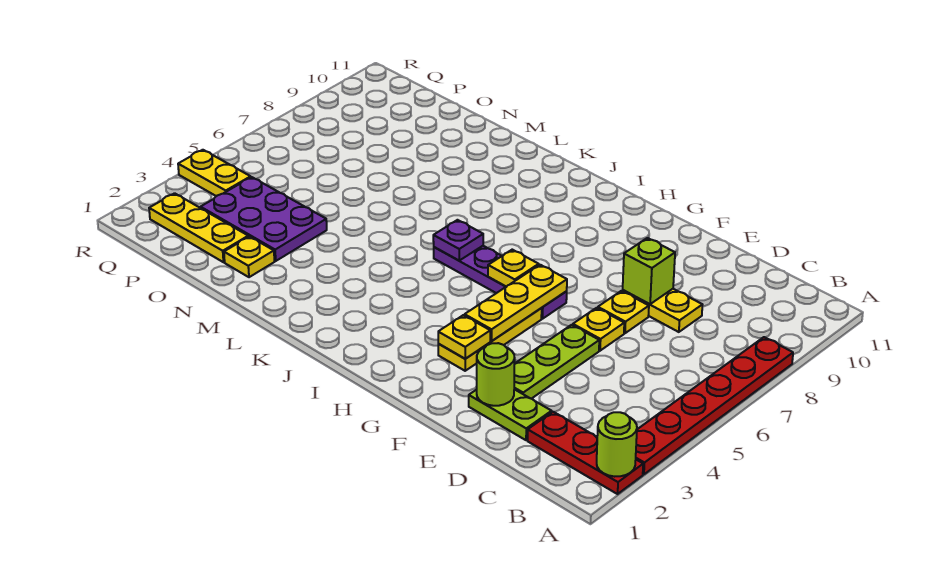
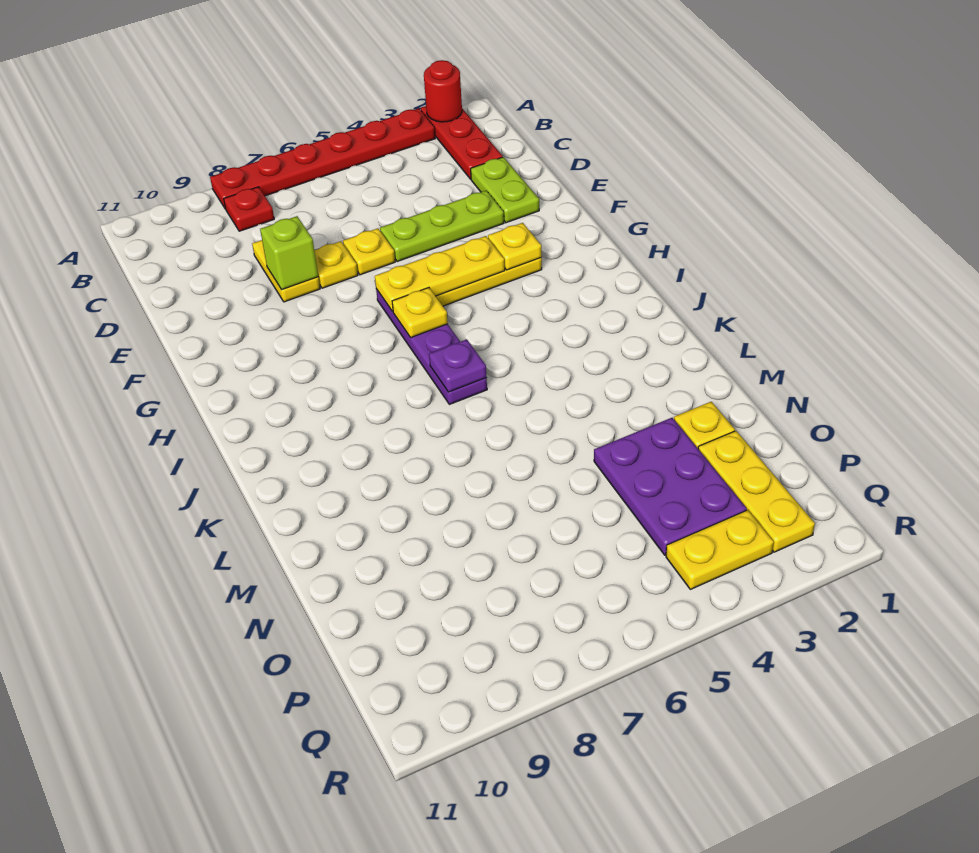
lime 1x1 round brick [597,412,637,477] -> red 1x1 round brick [424,60,462,122]
none -> red 1x1 plate [224,187,274,231]
lime 1x1 round brick [477,343,515,406] -> none
yellow 1x2 plate [178,150,251,196] -> yellow 1x2 plate turned to [666,510,774,589]

